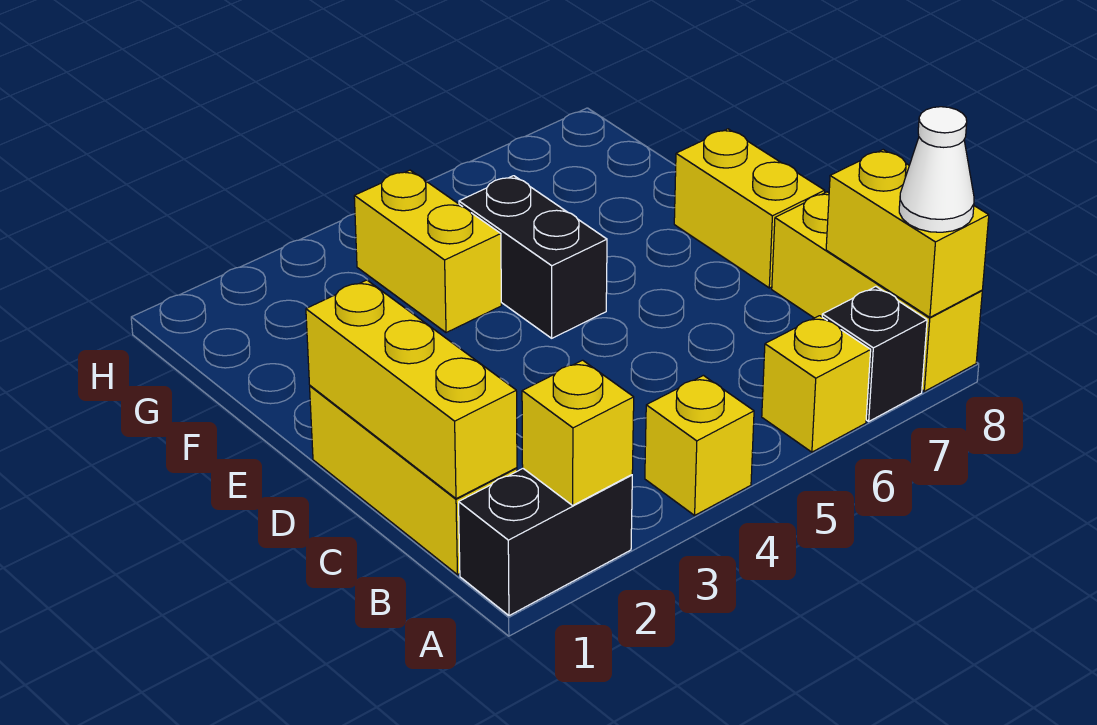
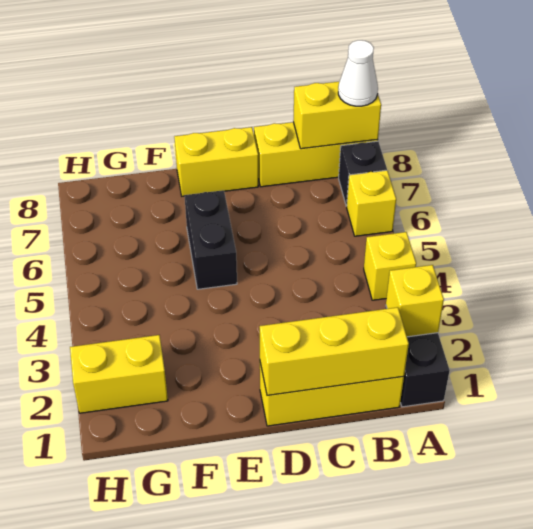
black 1x2 brick [459,176,607,338] -> black 1x2 brick turned to [184,190,237,289]
yellow 1x2 brick [354,170,501,333] -> yellow 1x2 brick moved to [70,335,168,413]

